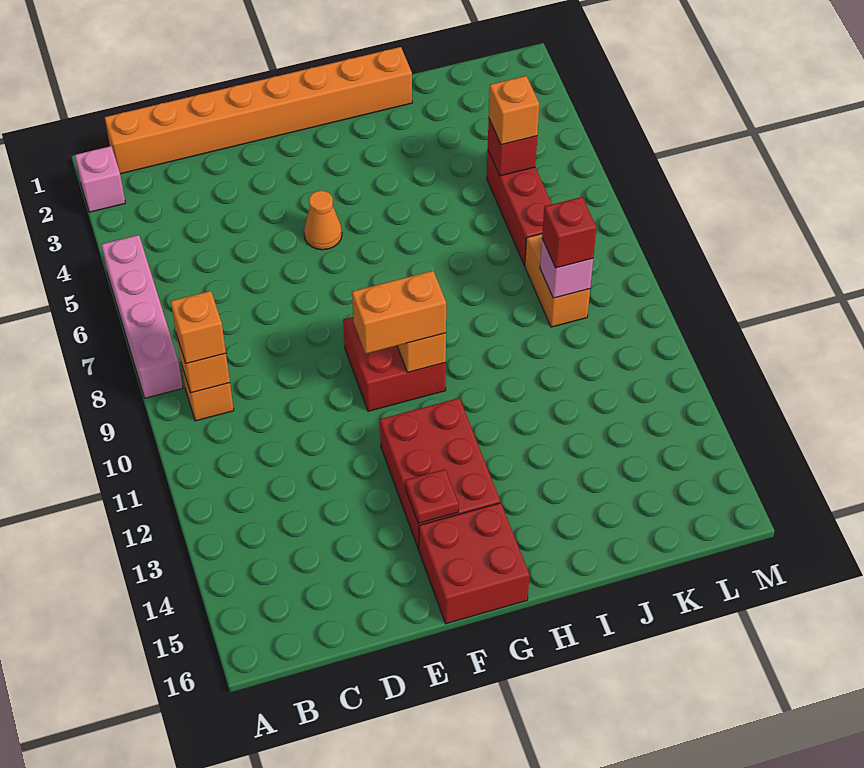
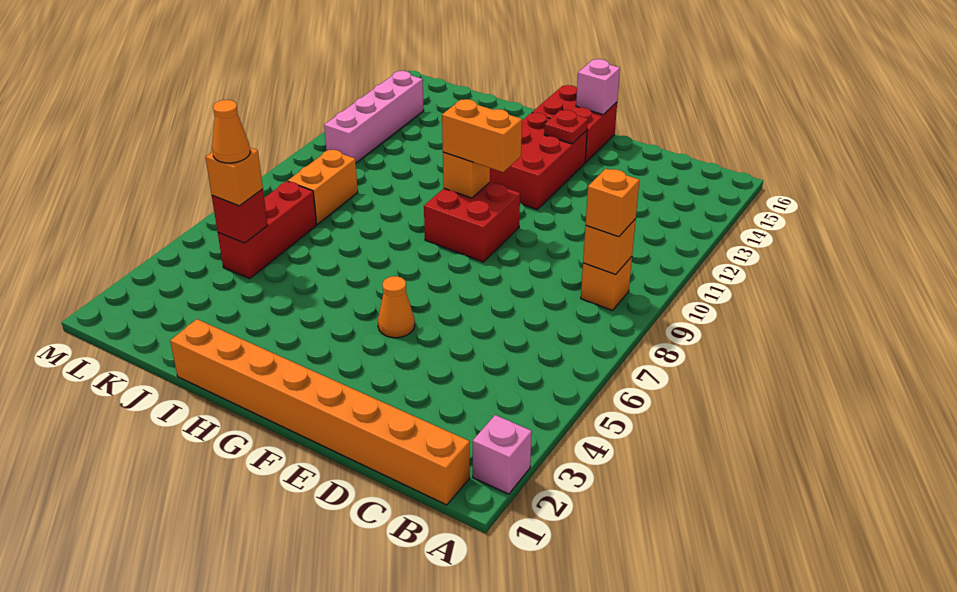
pink 1x4 brick [101,235,183,398] -> pink 1x4 brick moved to [324,71,424,163]
none -> orange 1x1 cone [212,100,250,163]
pink 1x1 brick [540,239,593,298] -> pink 1x1 brick moved to [576,59,620,115]
red 1x1 brick [542,197,596,268] -> none

